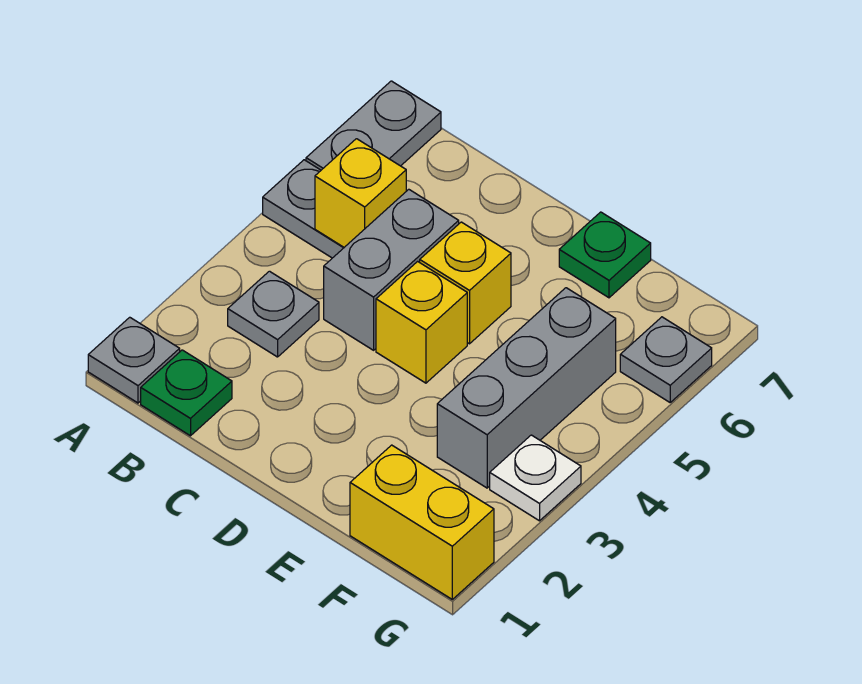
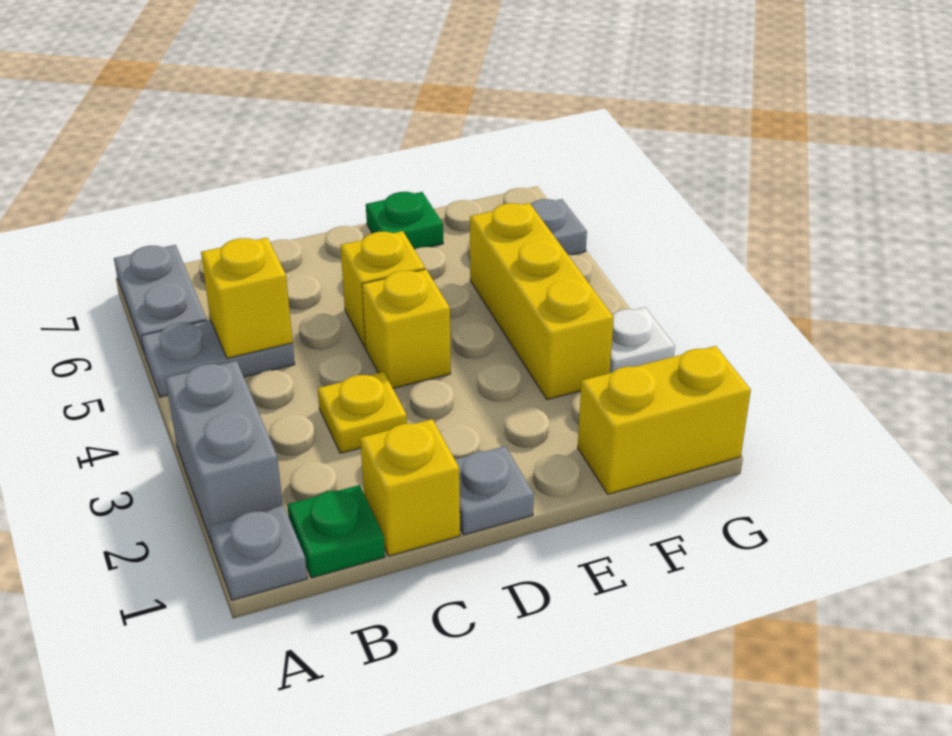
grey 1x1 plate [228,271,319,357] -> grey 1x1 plate moved to [455,446,534,535]
none -> yellow 1x1 brick [360,419,460,556]
none -> yellow 1x1 plate [318,372,407,453]
grey 1x2 brick [324,189,459,350] -> grey 1x2 brick moved to [165,361,283,543]
grey 1x3 brick [437,288,616,488] -> yellow 1x3 brick [470,203,614,400]

